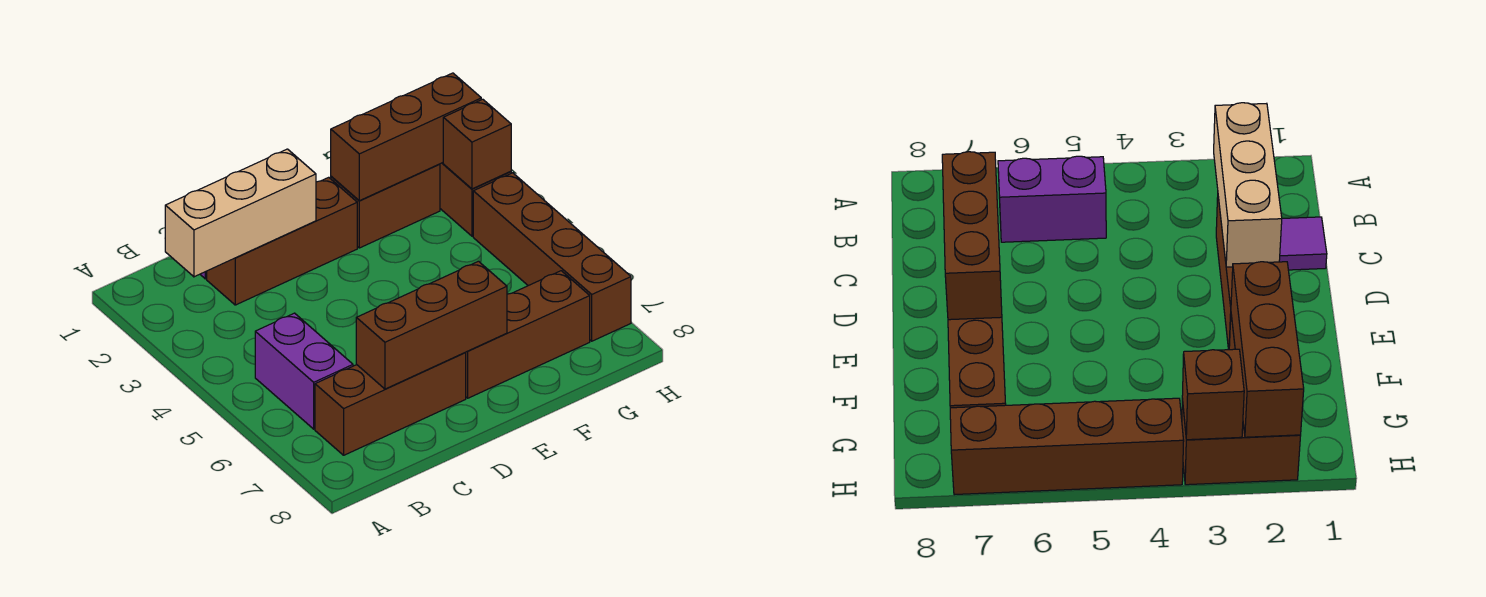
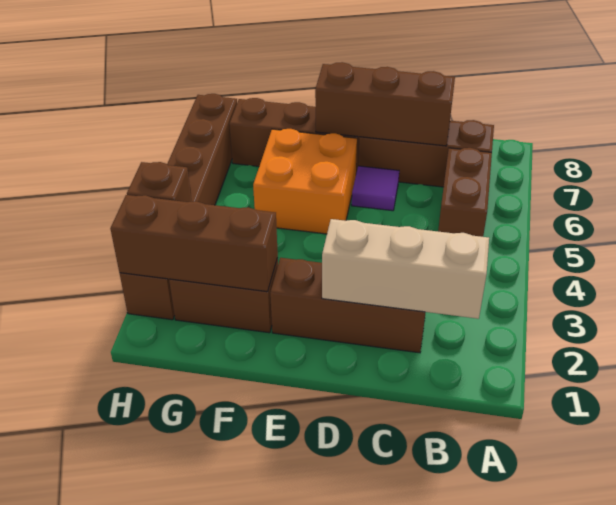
purple 1x2 brick [255,313,353,429] -> brown 1x2 brick [438,148,492,237]
purple 1x1 tile [1279,217,1327,270] -> purple 1x1 tile moved to [352,166,399,211]
none -> orange 2x2 brick [253,129,357,234]

